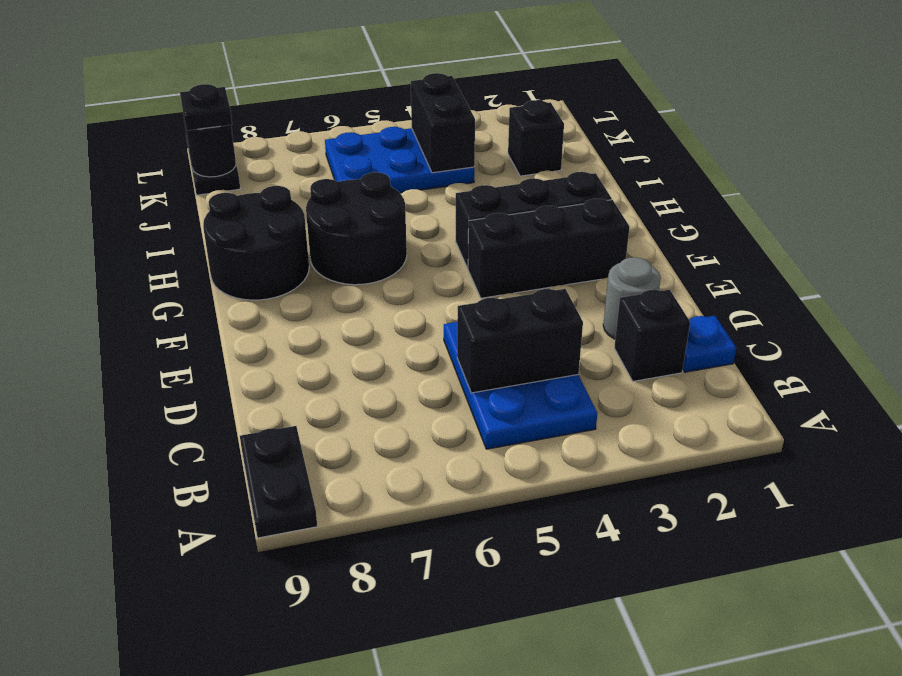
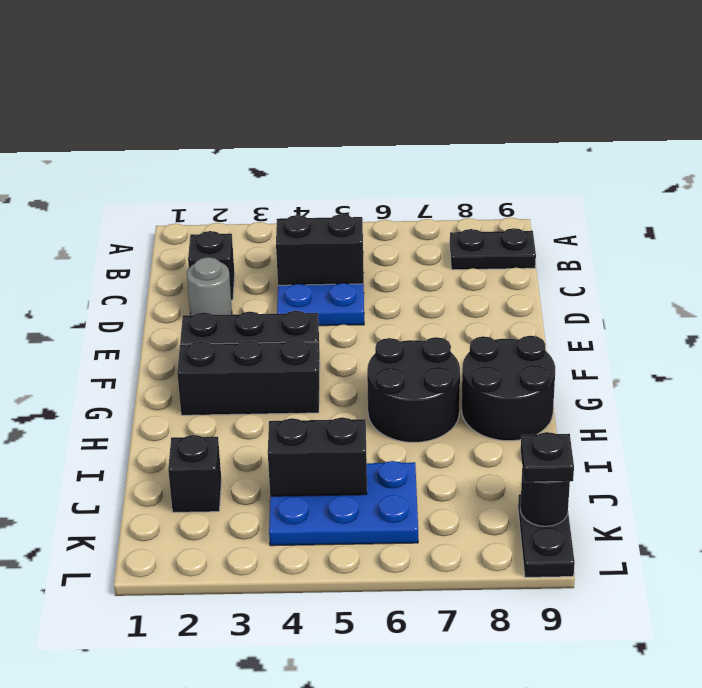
black 1x2 plate [240,426,317,538] -> black 1x2 plate turned to [450,228,536,270]
blue 1x1 plate [683,316,736,372] -> none
black 1x2 brick [411,73,475,173] -> black 1x2 brick turned to [268,417,367,496]

